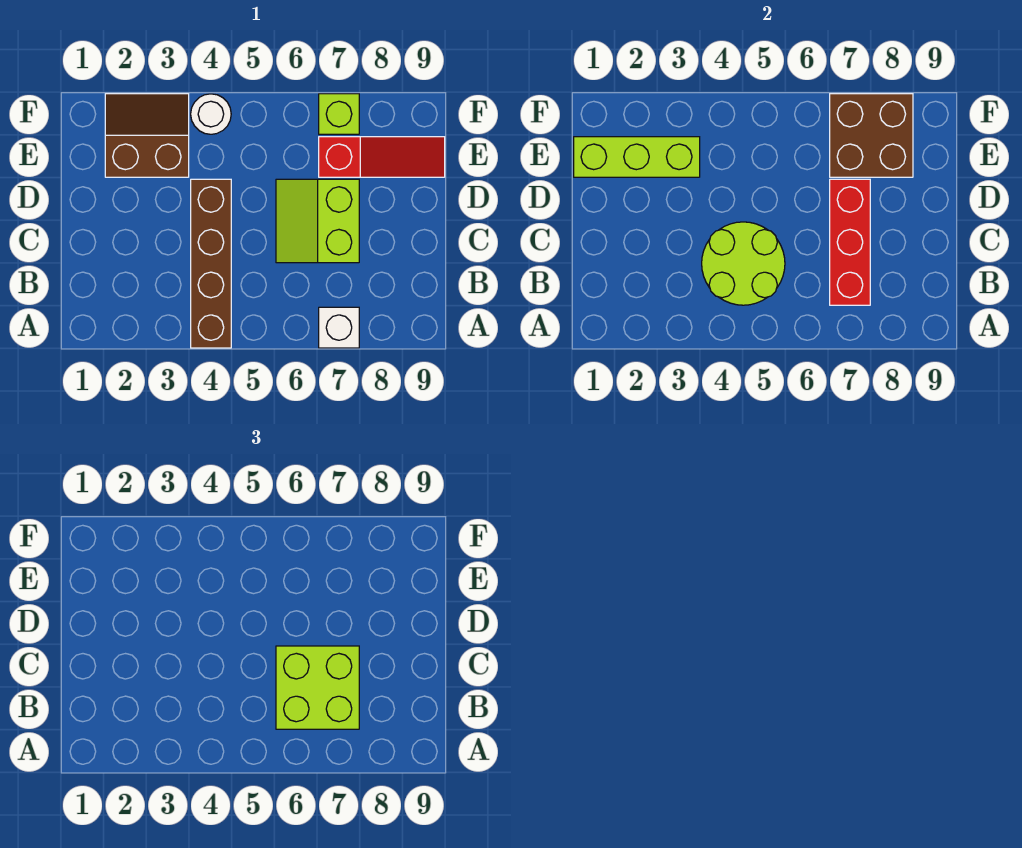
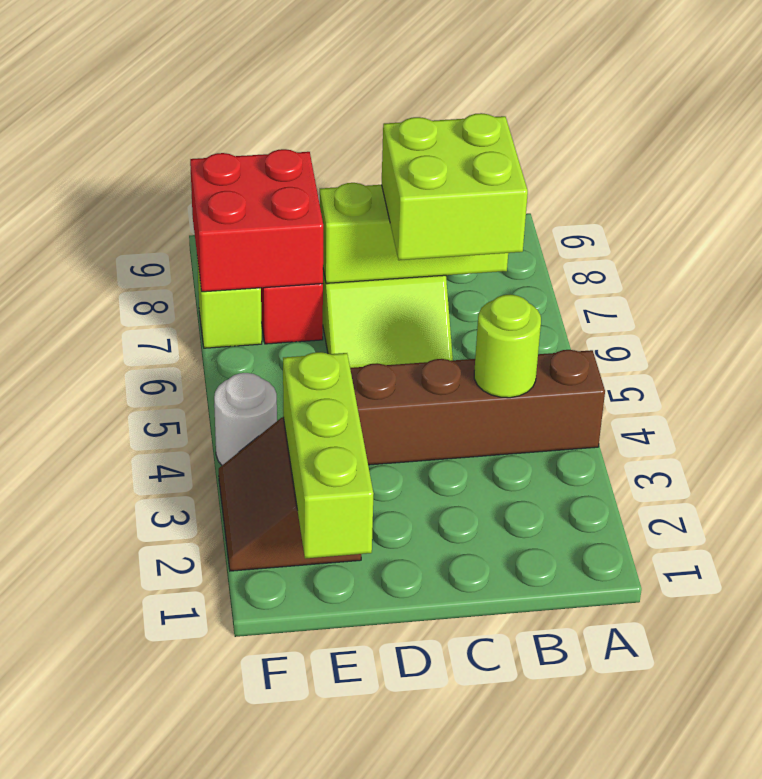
white 1x1 brick [319,307,359,348] -> none
lime 2x2 round brick [702,222,785,305] -> lime 1x1 round brick [474,294,541,398]
red 1x3 brick [830,179,870,305] -> lime 1x3 brick [320,183,508,283]
brown 2x2 brick [830,94,913,177] -> red 2x2 brick [190,149,323,292]

